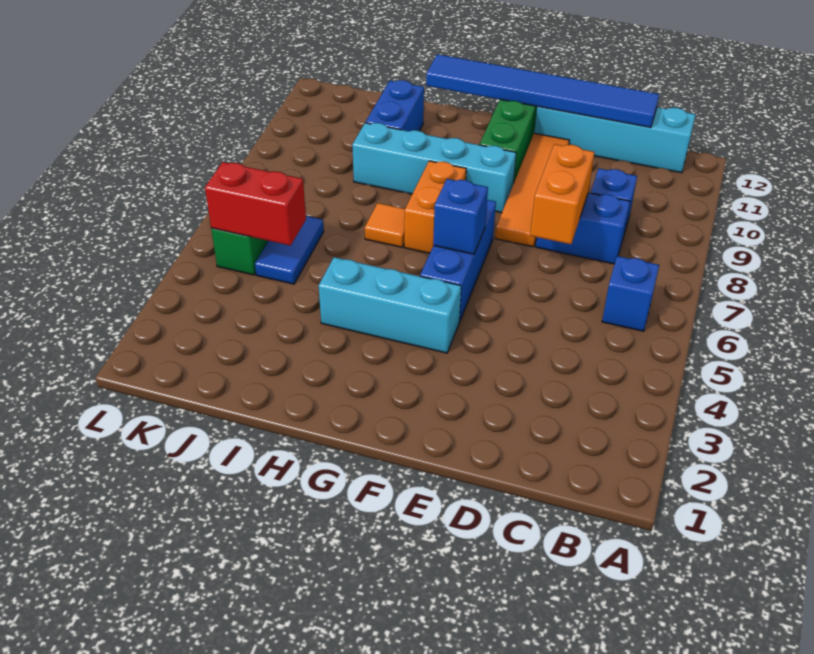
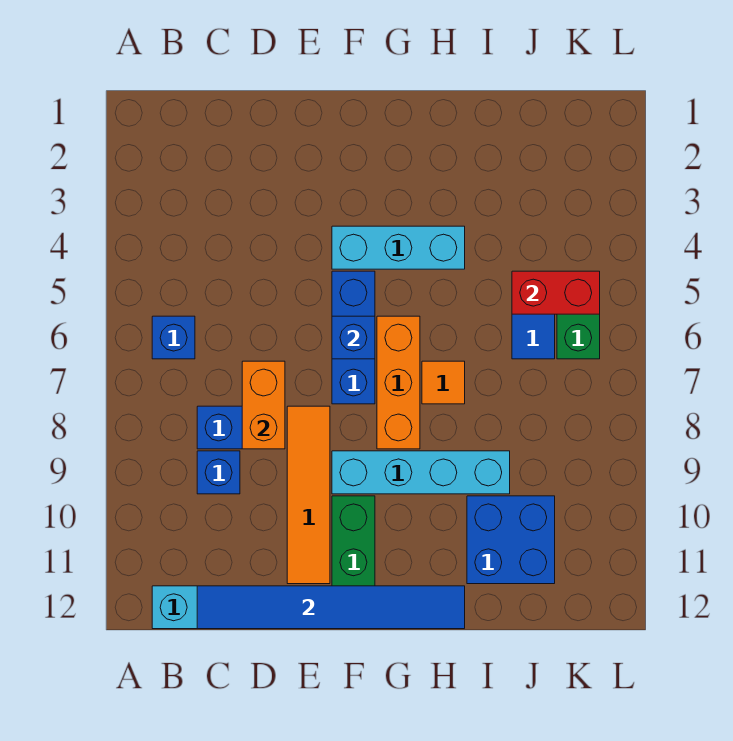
orange 1x2 brick [404,161,466,253] -> orange 1x3 brick [377,316,420,449]
blue 1x2 brick [366,80,424,131] -> blue 2x2 brick [467,496,555,584]

